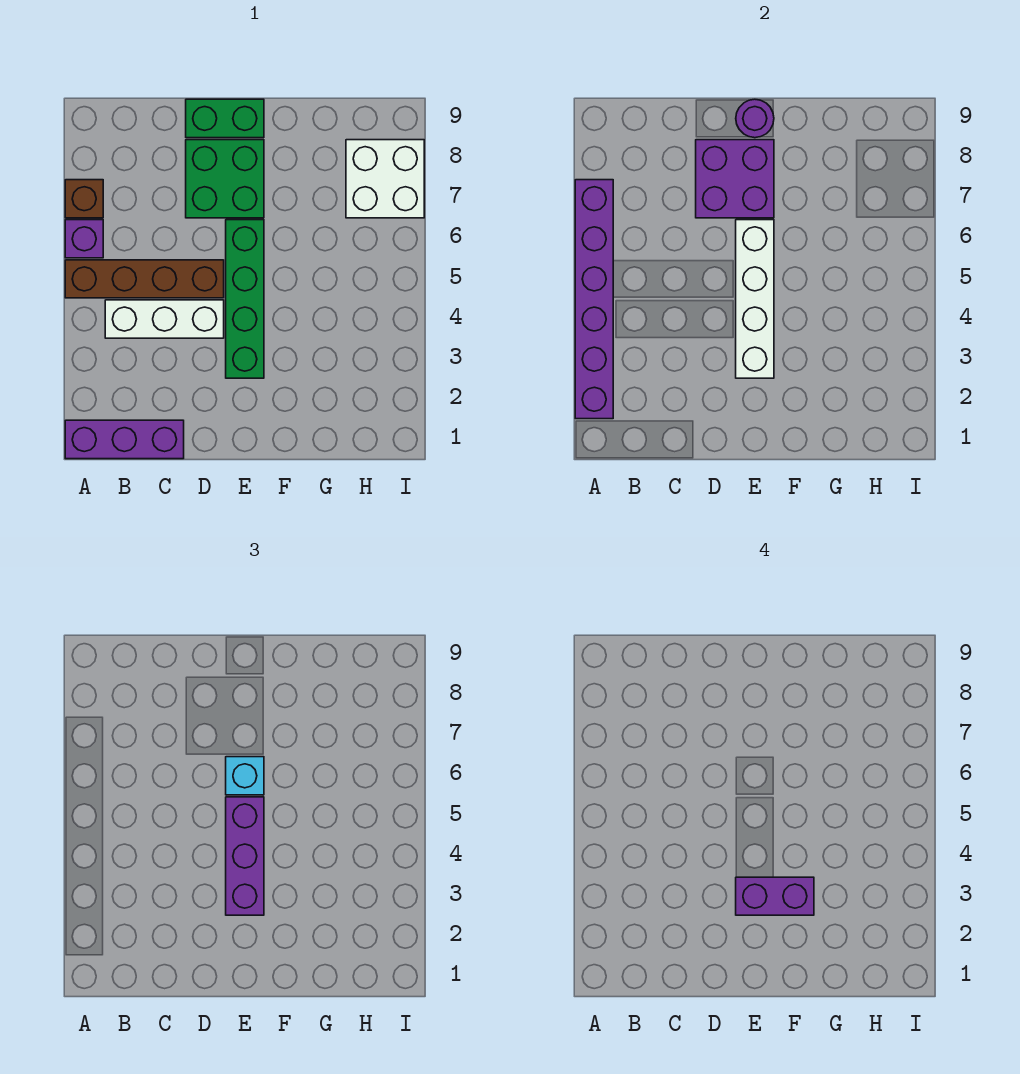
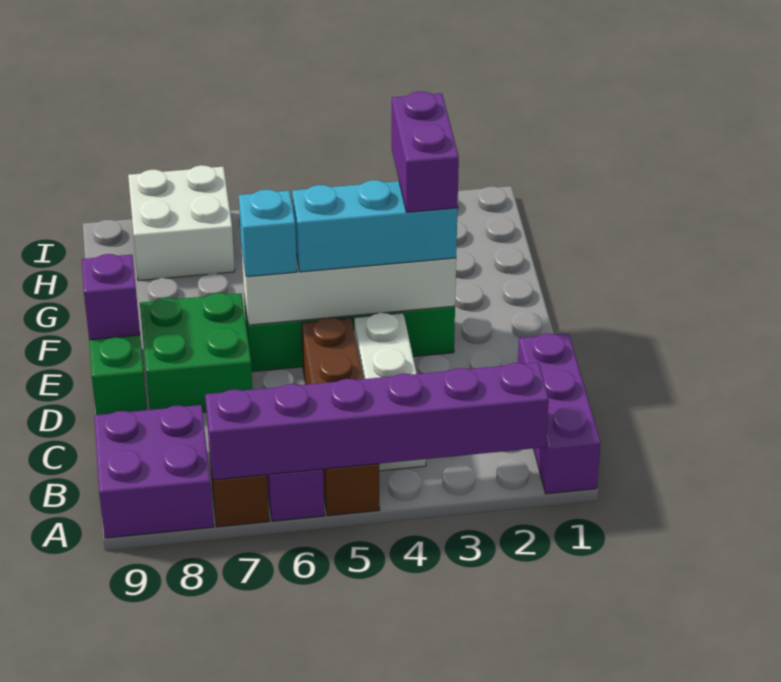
purple 2x2 brick [696,140,774,218] -> purple 2x2 brick moved to [94,405,214,538]
purple 1x3 brick [226,797,264,915] -> cyan 1x3 brick [292,180,457,272]
purple 1x1 round brick [736,99,774,138] -> purple 1x1 brick [82,254,140,340]

